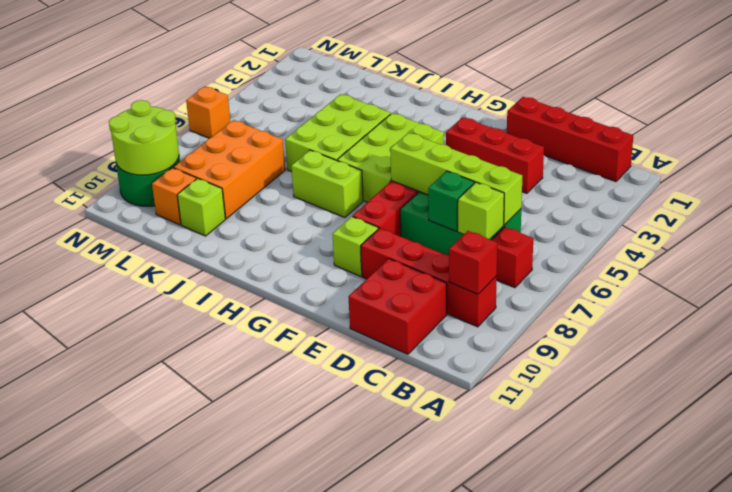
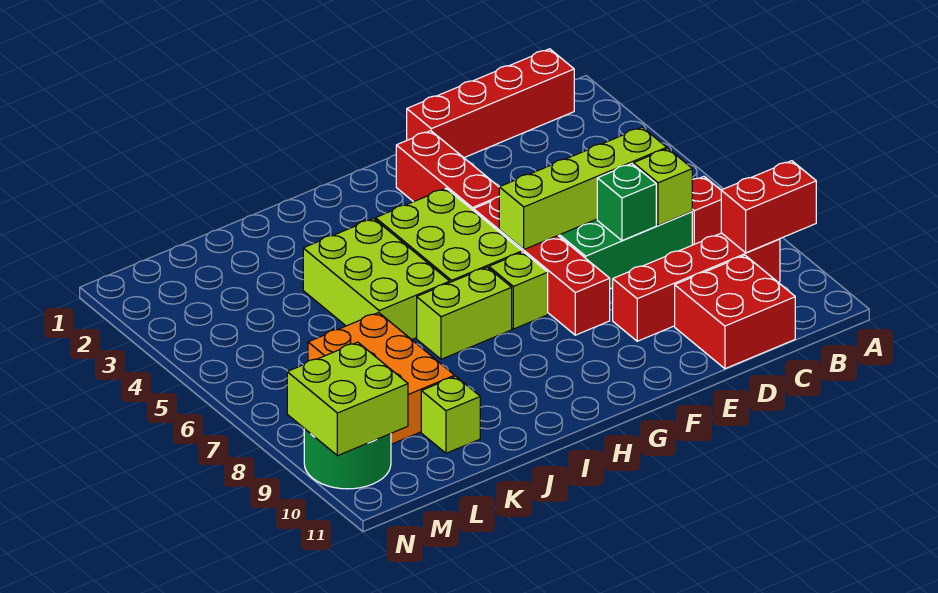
red 1x1 brick [449,231,497,294] -> red 1x2 brick [721,161,816,253]
red 1x3 brick [446,117,544,193] -> red 1x3 brick turned to [396,131,499,211]
lime 1x1 brick [332,216,378,276] -> lime 1x1 brick moved to [489,252,548,329]
orange 1x1 brick [152,168,196,225] -> none
lime 2x2 round brick [109,100,179,175] -> lime 2x2 brick [287,342,408,456]
orange 1x1 brick [186,86,230,138] -> none

